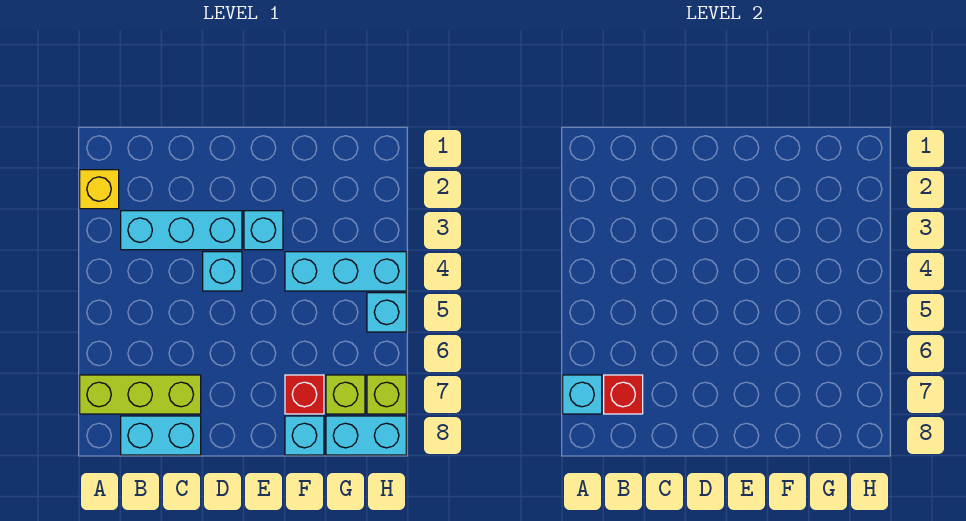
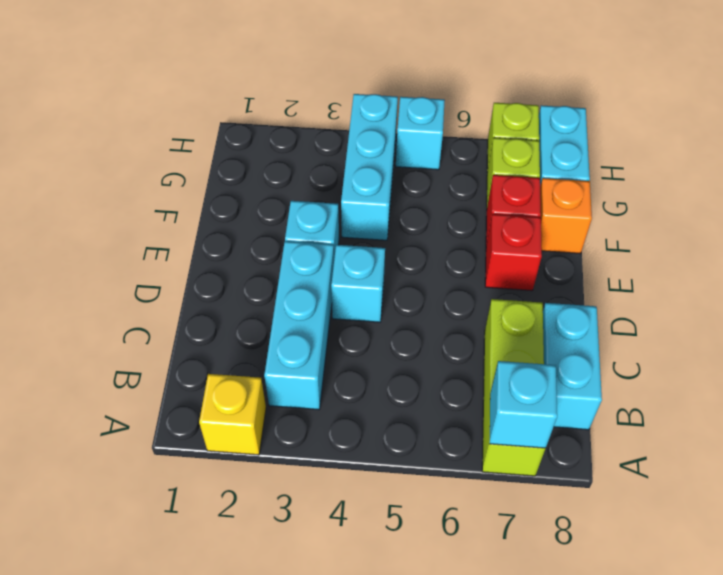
red 1x1 brick [604,375,643,414] -> red 1x1 brick moved to [485,214,542,291]
cyan 1x1 brick [285,416,324,455] -> orange 1x1 brick [540,178,592,254]

